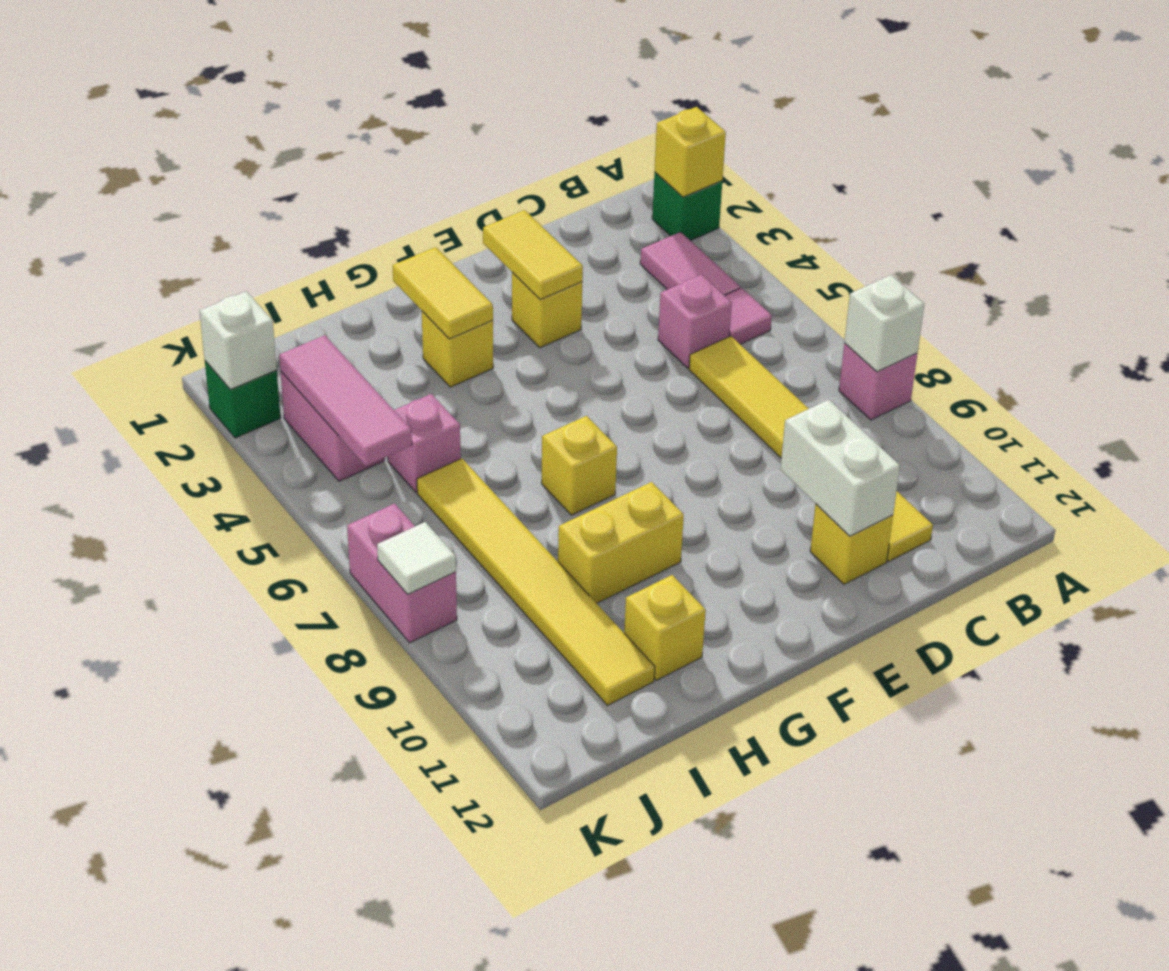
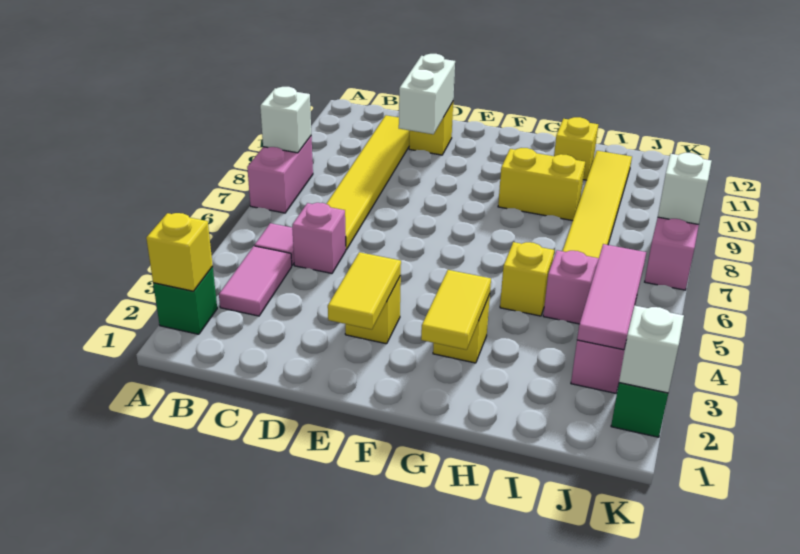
pink 1x1 brick [839,343,917,420] -> pink 1x2 brick [247,136,313,213]
yellow 1x1 brick [542,416,617,515] -> yellow 1x1 brick moved to [500,242,554,316]
white 1x1 tile [377,522,456,594] -> white 1x1 brick [658,153,712,224]

